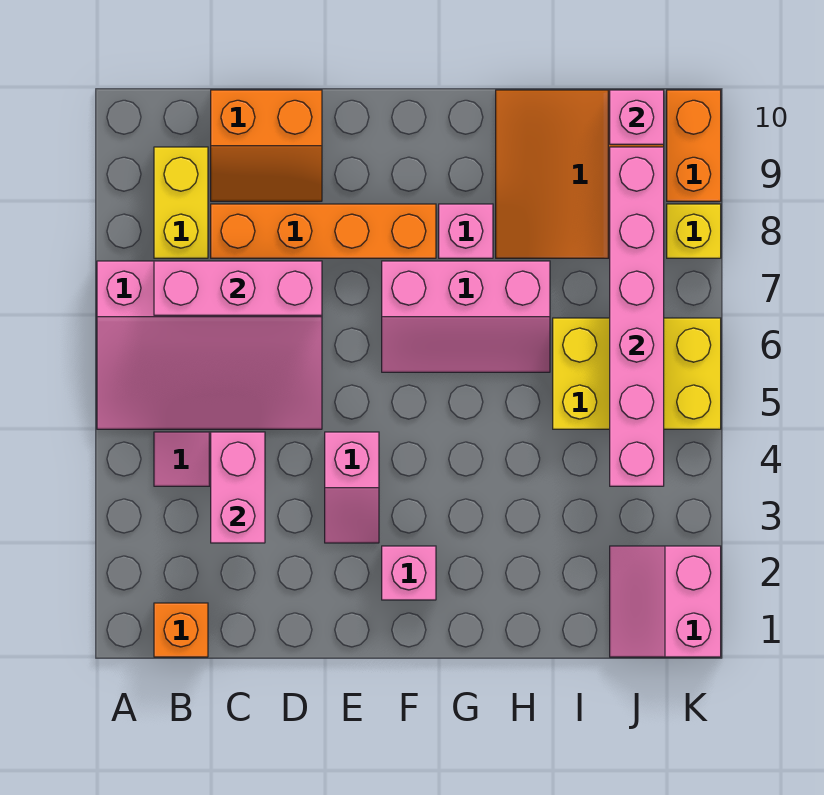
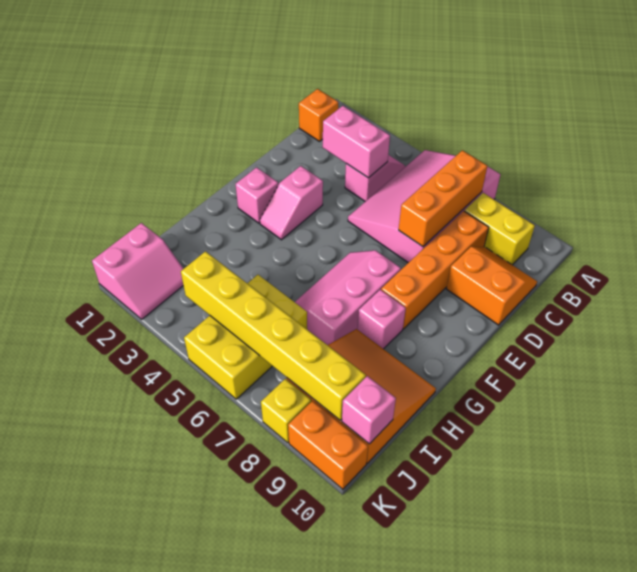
pink 1x3 brick [154,261,322,315] -> orange 1x3 brick [399,150,487,247]
orange 2x2 slope [211,90,322,201] -> orange 2x2 slope turned to [446,247,537,325]
pink 1x2 slope [325,432,379,543] -> pink 1x2 slope turned to [260,166,323,240]
pink 2x2 slope [610,546,721,657] -> pink 2x2 slope turned to [92,223,183,319]
pink 1x6 brick [610,147,664,486] -> yellow 1x6 brick [181,251,366,421]

